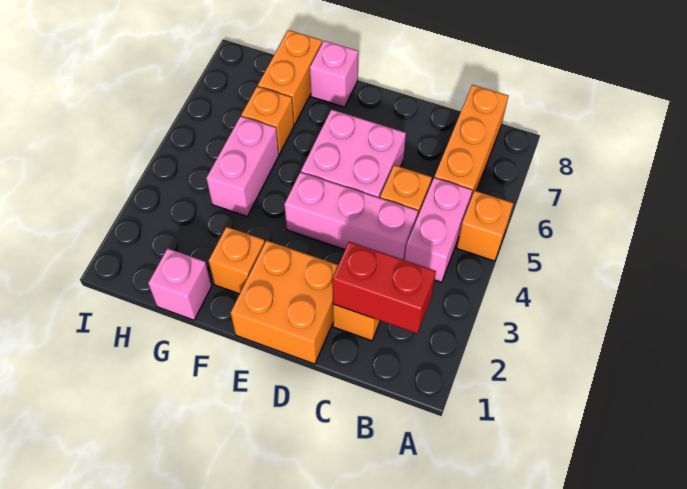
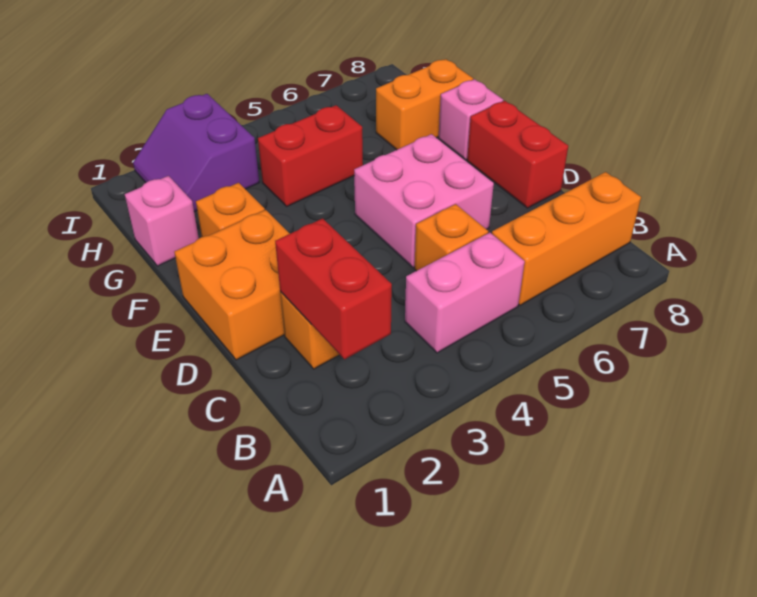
orange 1x1 brick [457,191,514,261] -> none
pink 1x3 brick [284,172,418,260] -> none
none -> red 1x2 brick [467,101,568,208]
pink 1x2 brick [206,116,279,216] -> red 1x2 brick [258,105,363,206]
orange 1x1 brick [241,86,294,154] -> none
none -> purple 2x2 slope [133,94,259,212]

